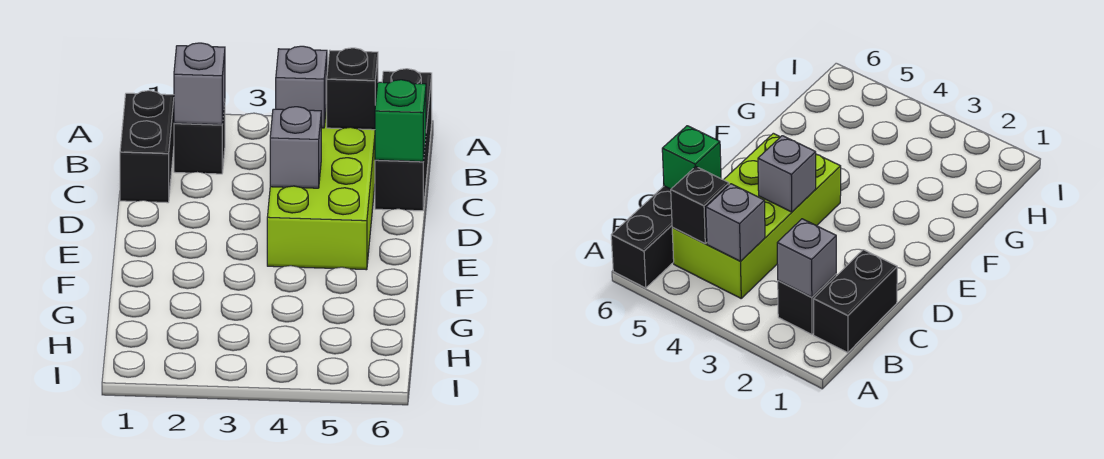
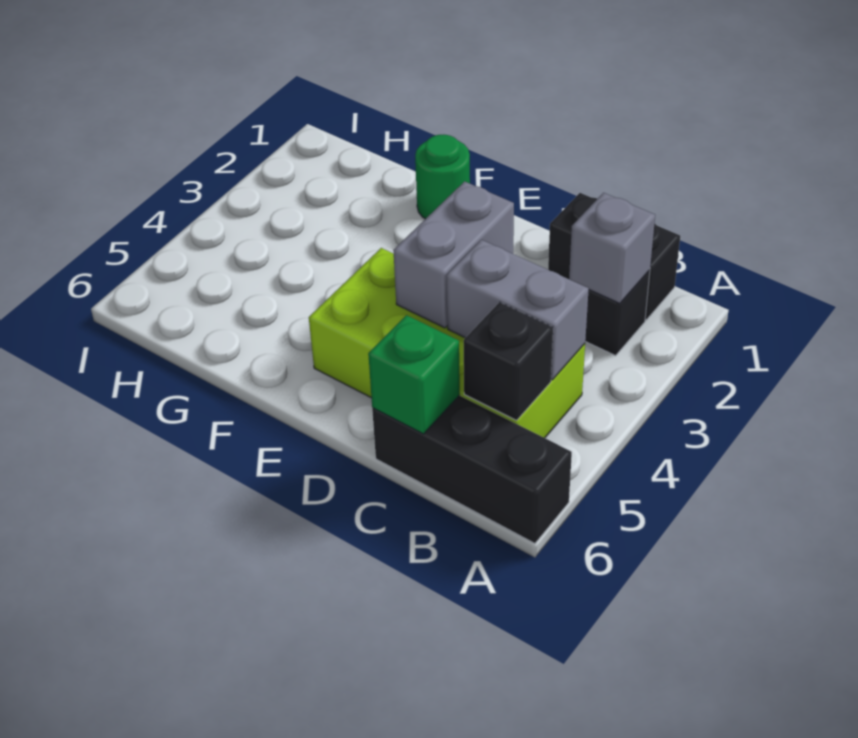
grey 1x1 brick [276,46,327,128] -> grey 1x2 brick [446,240,589,380]
grey 1x1 brick [270,107,321,188] -> grey 1x2 brick [393,181,514,328]
none -> green 1x1 round brick [415,135,470,219]

